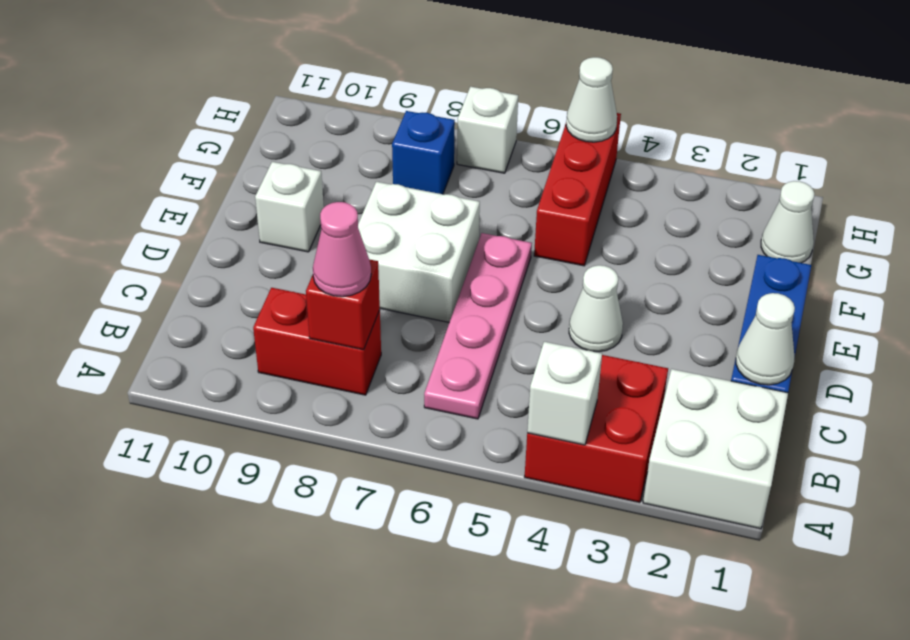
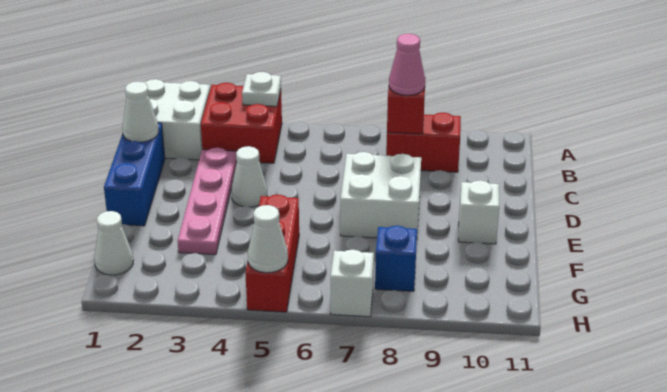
white 1x1 brick [527,342,602,445] -> white 1x1 plate [242,72,281,106]
pink 1x4 plate [424,233,532,419] -> pink 1x4 plate moved to [178,148,237,255]

